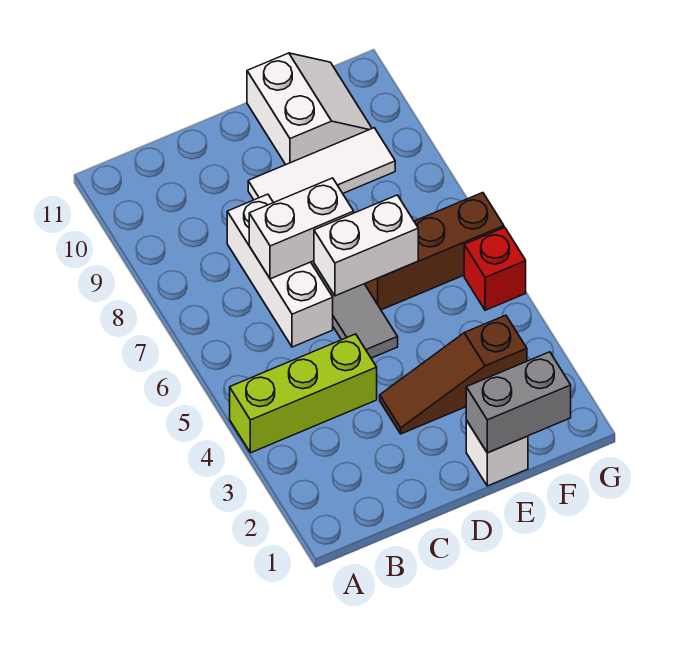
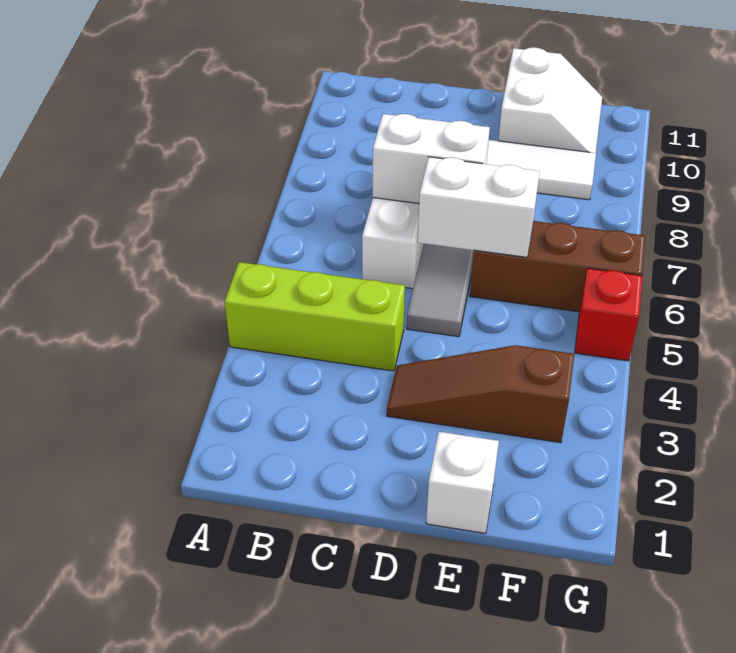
grey 1x2 brick [466,352,571,453] -> none

